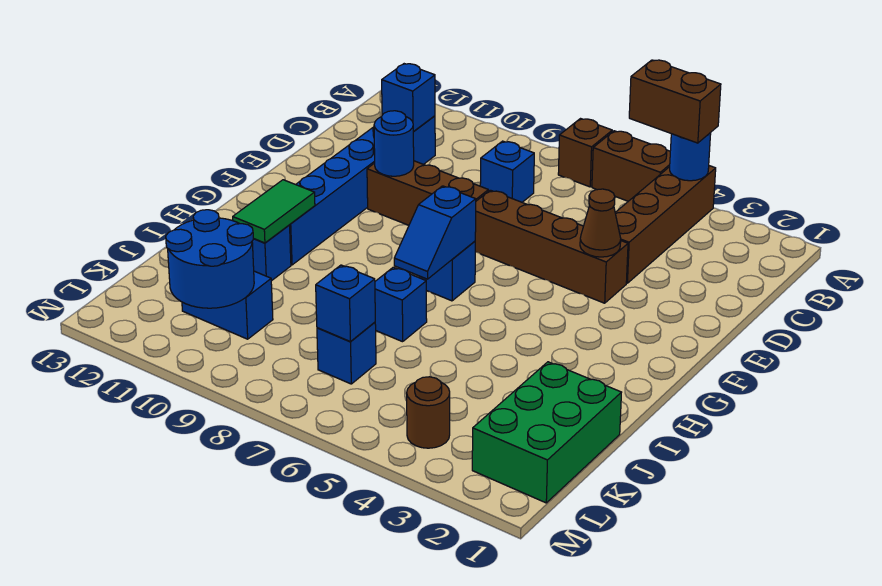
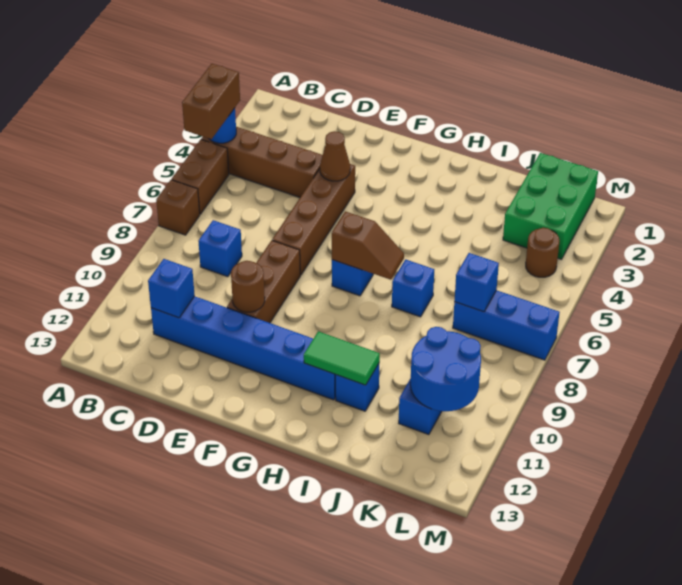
blue 1x1 round brick [374,111,414,176] -> brown 1x1 round brick [231,261,265,312]
blue 1x2 slope [394,186,476,279] -> brown 1x2 slope [332,211,404,280]
green 2x3 brick [472,362,622,503] -> green 2x3 brick turned to [503,153,598,259]
blue 1x1 brick [317,322,376,384] -> blue 1x3 brick [453,290,560,360]

